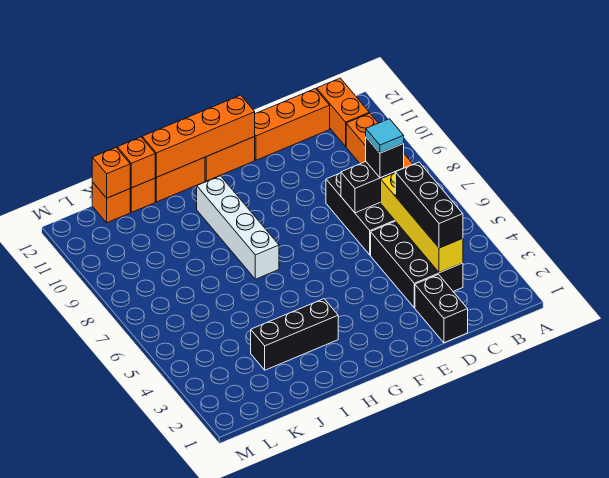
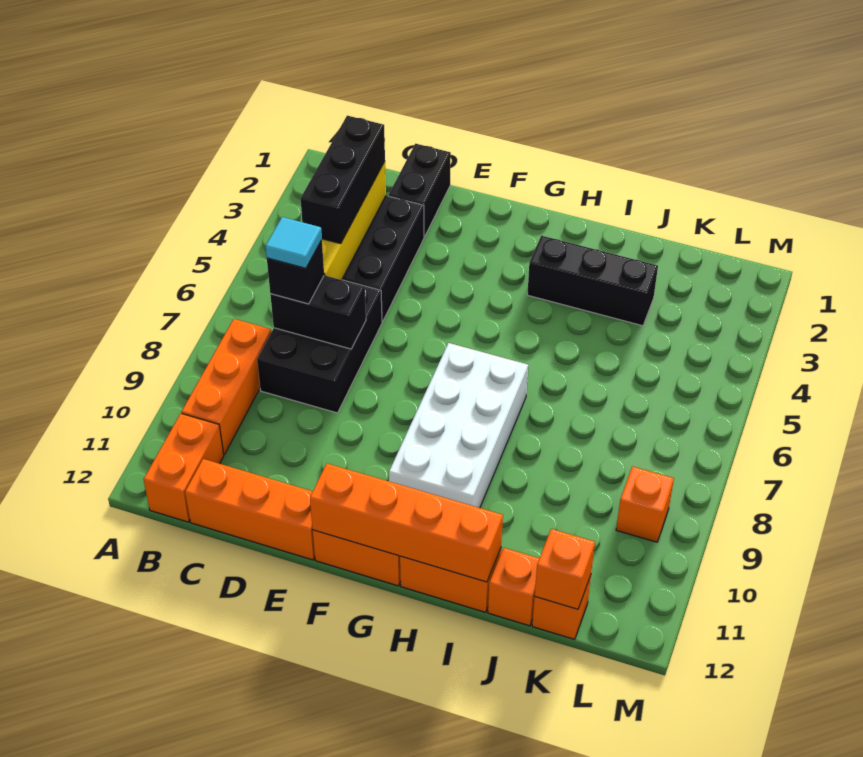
white 1x4 brick [197,176,279,279] -> white 2x4 brick [389,343,528,508]
orange 1x1 brick [117,137,155,188] -> orange 1x1 brick moved to [616,466,674,542]

